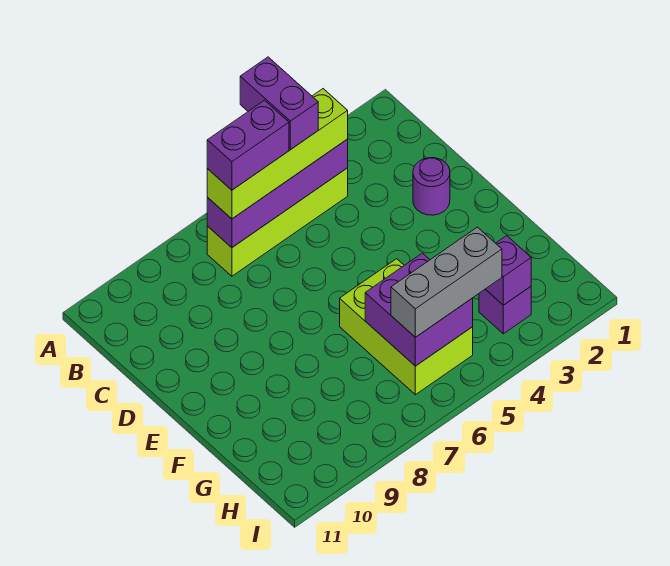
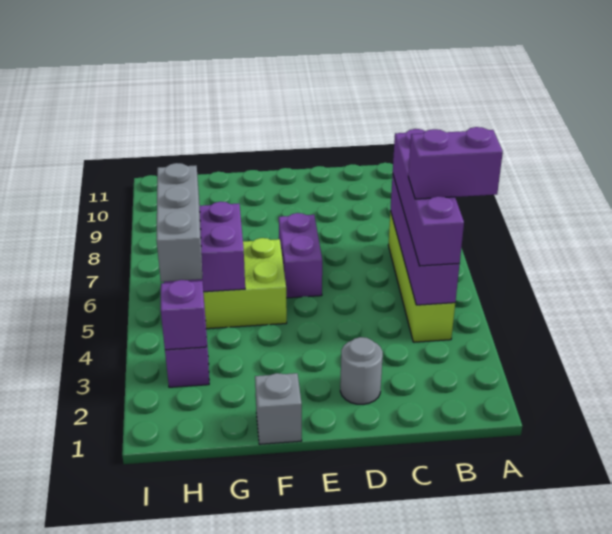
lime 1x4 brick [207,89,348,219] -> purple 1x4 brick [393,129,464,266]
purple 1x2 brick [207,100,289,190] -> purple 1x2 brick moved to [279,213,322,298]
purple 1x1 round brick [413,158,450,215] -> grey 1x1 round brick [340,337,383,404]
none -> grey 1x1 brick [255,373,302,444]

